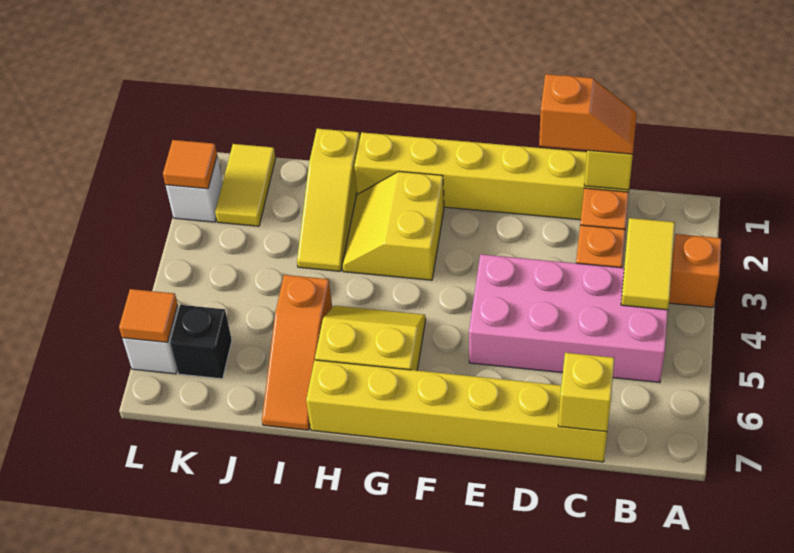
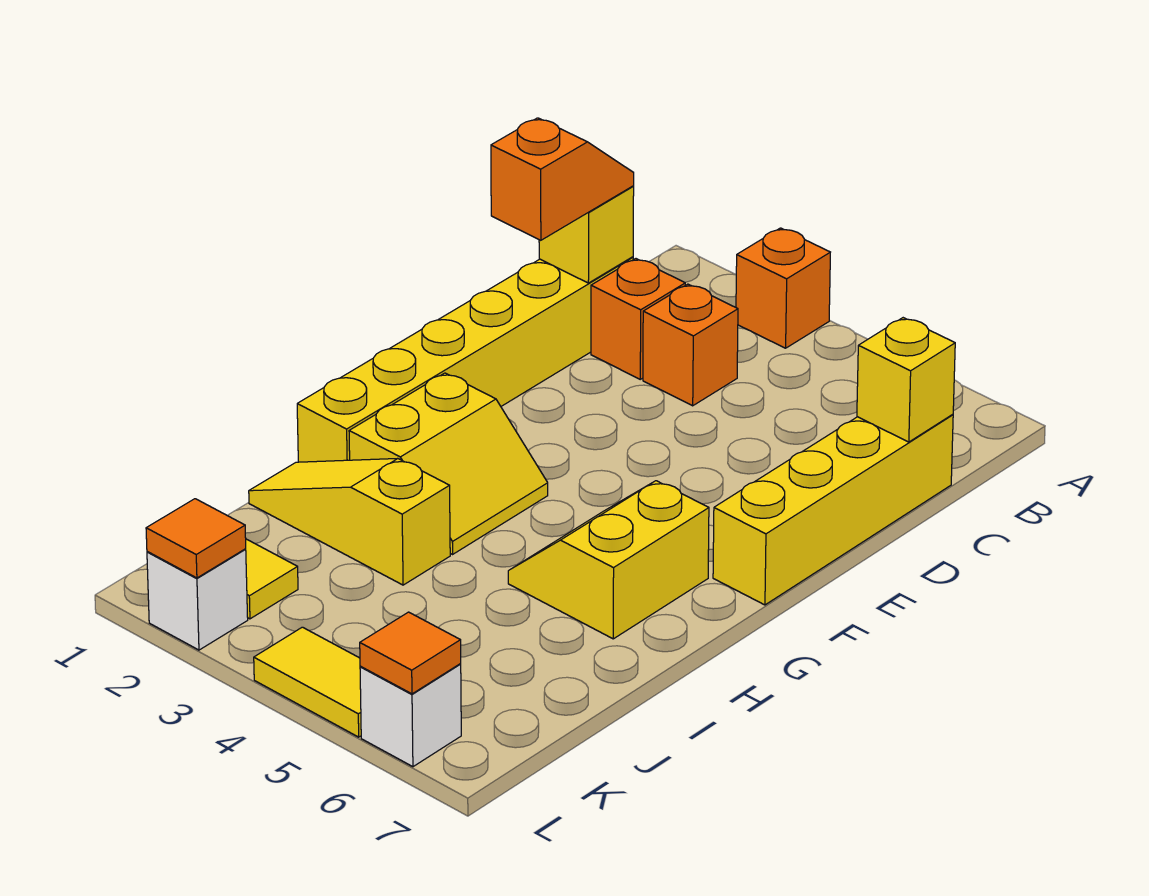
yellow 1x2 tile [621,218,675,310] -> yellow 1x2 tile moved to [254,627,361,737]
pink 2x4 brick [469,254,668,383] -> none
yellow 1x6 brick [306,360,607,462] -> yellow 1x4 brick [713,414,953,605]
yellow 2x2 slope [342,171,444,280] -> yellow 2x2 slope turned to [349,373,548,554]
yellow 1x3 slope [297,129,360,271] -> yellow 1x3 slope turned to [249,459,450,585]
orange 1x3 slope [262,275,332,430] -> none
black 1x1 brick [170,305,232,379] -> none

